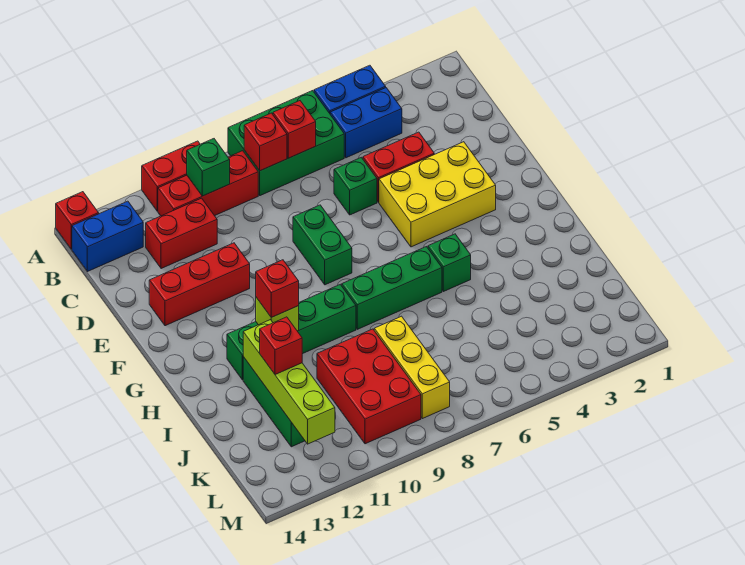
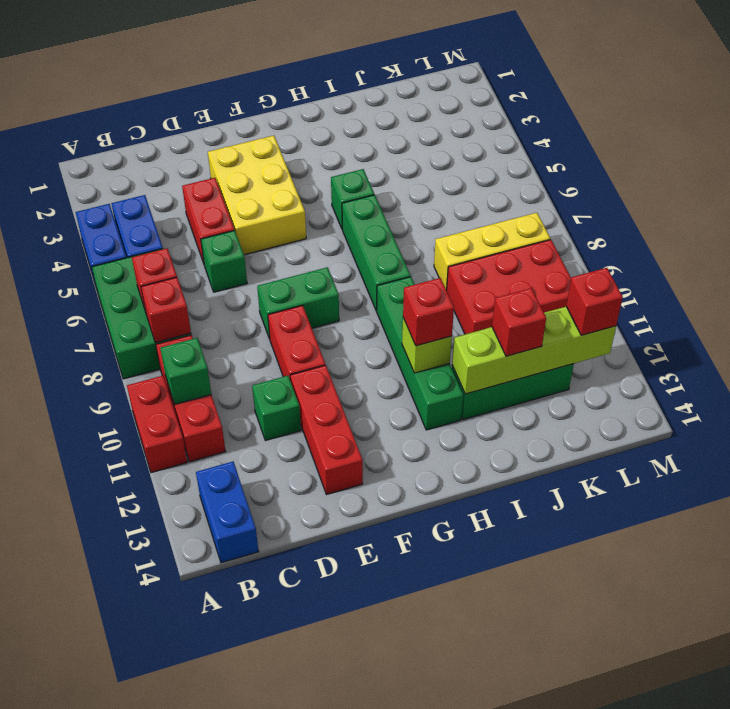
red 1x1 brick [56,192,99,249] -> red 1x1 brick moved to [566,268,623,335]
red 1x2 brick [146,198,217,269] -> red 1x2 brick moved to [268,305,325,381]
none -> green 1x1 brick [252,376,301,441]

